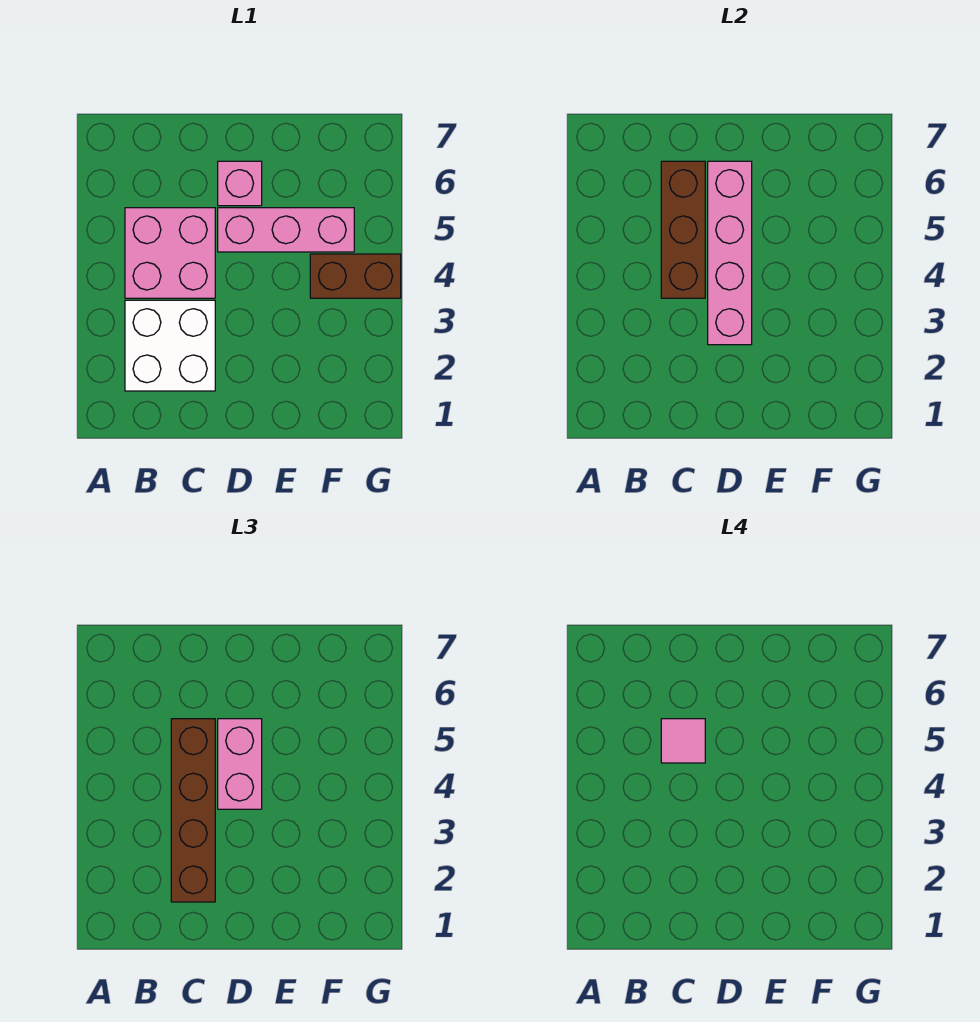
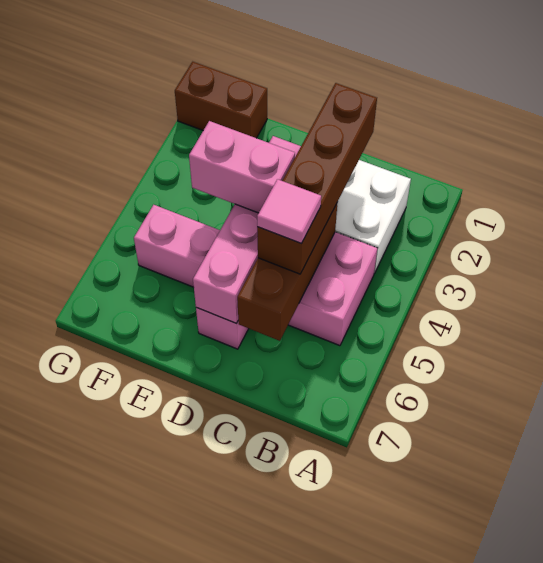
pink 1x2 brick [218,719,262,809] -> pink 1x2 brick turned to [189,121,295,213]
brown 1x2 brick [310,254,401,298] -> brown 1x2 brick moved to [175,62,267,138]

